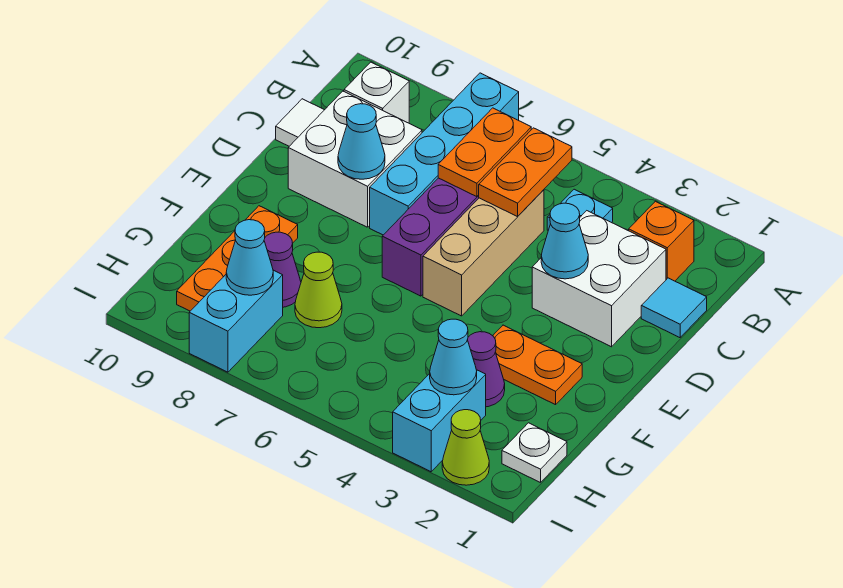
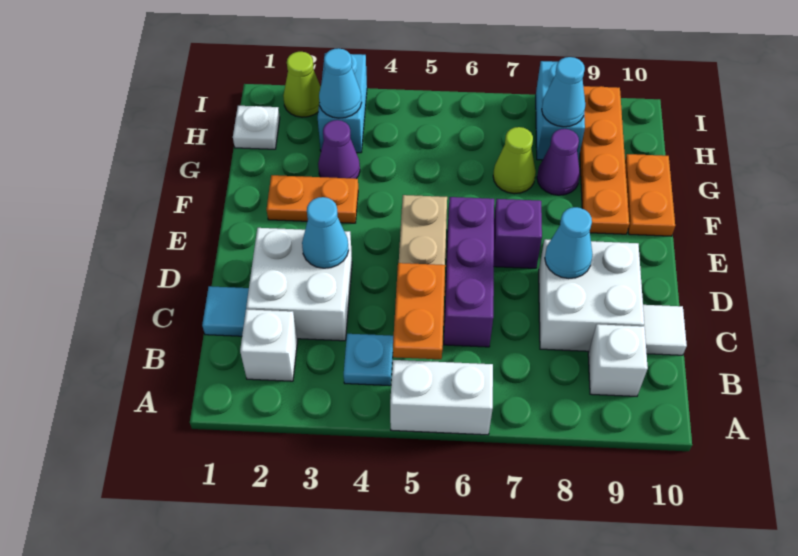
none -> white 1x2 brick [390,360,493,435]
cyan 1x4 brick [370,73,519,235] -> none
orange 1x1 brick [629,201,694,281] -> white 1x1 brick [240,309,298,381]
orange 1x2 plate [438,108,531,197] -> orange 1x2 plate moved to [625,154,675,236]
none -> purple 1x1 brick [494,199,542,268]
orange 1x3 plate [177,206,298,311] -> orange 1x4 plate [580,86,629,234]

